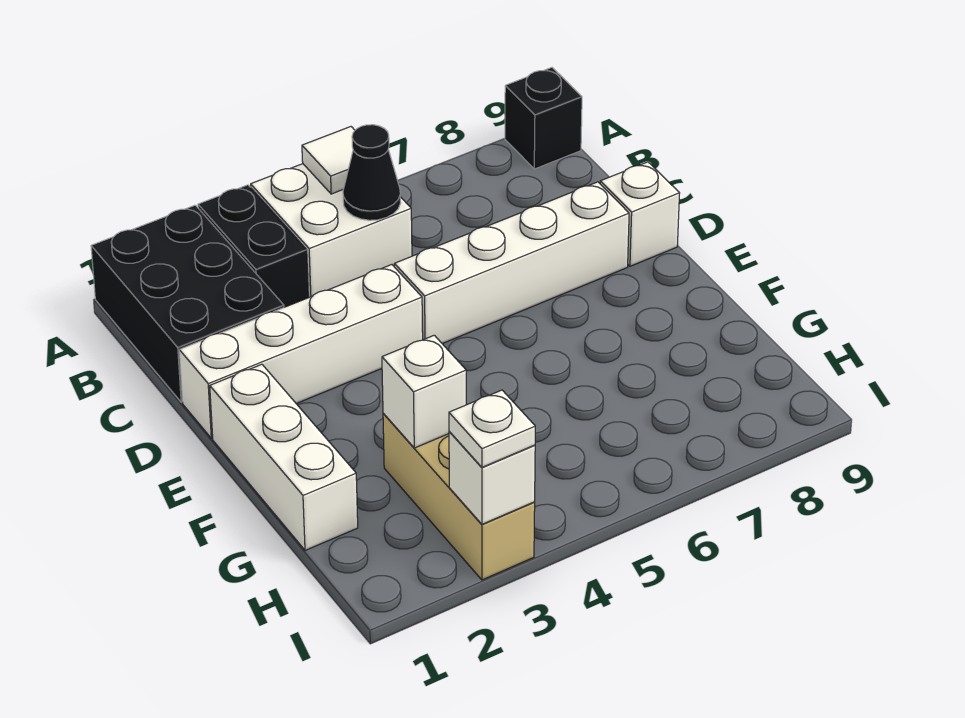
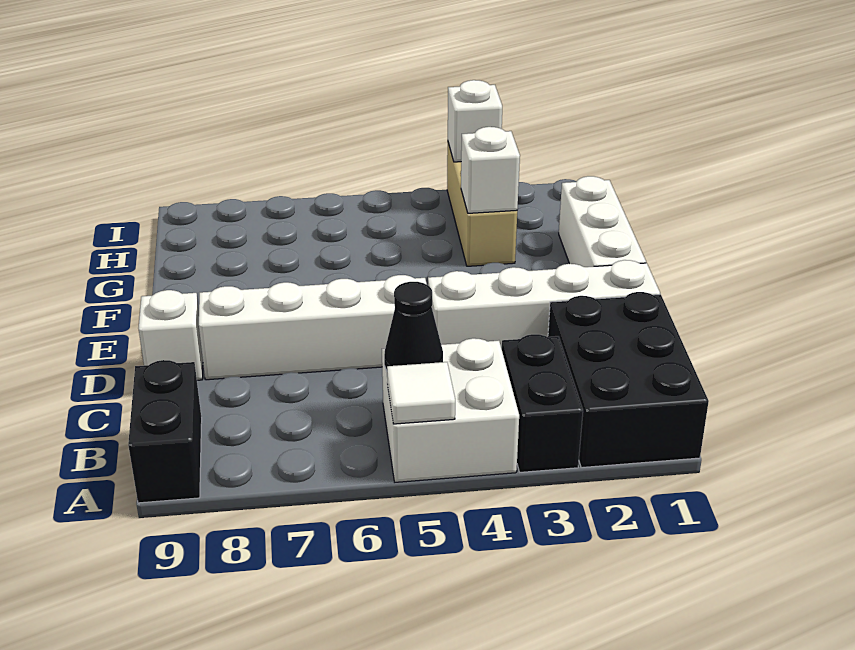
black 1x1 brick [505,68,582,169] -> black 1x2 brick [128,360,202,503]
white 1x1 plate [449,390,535,467] -> none

